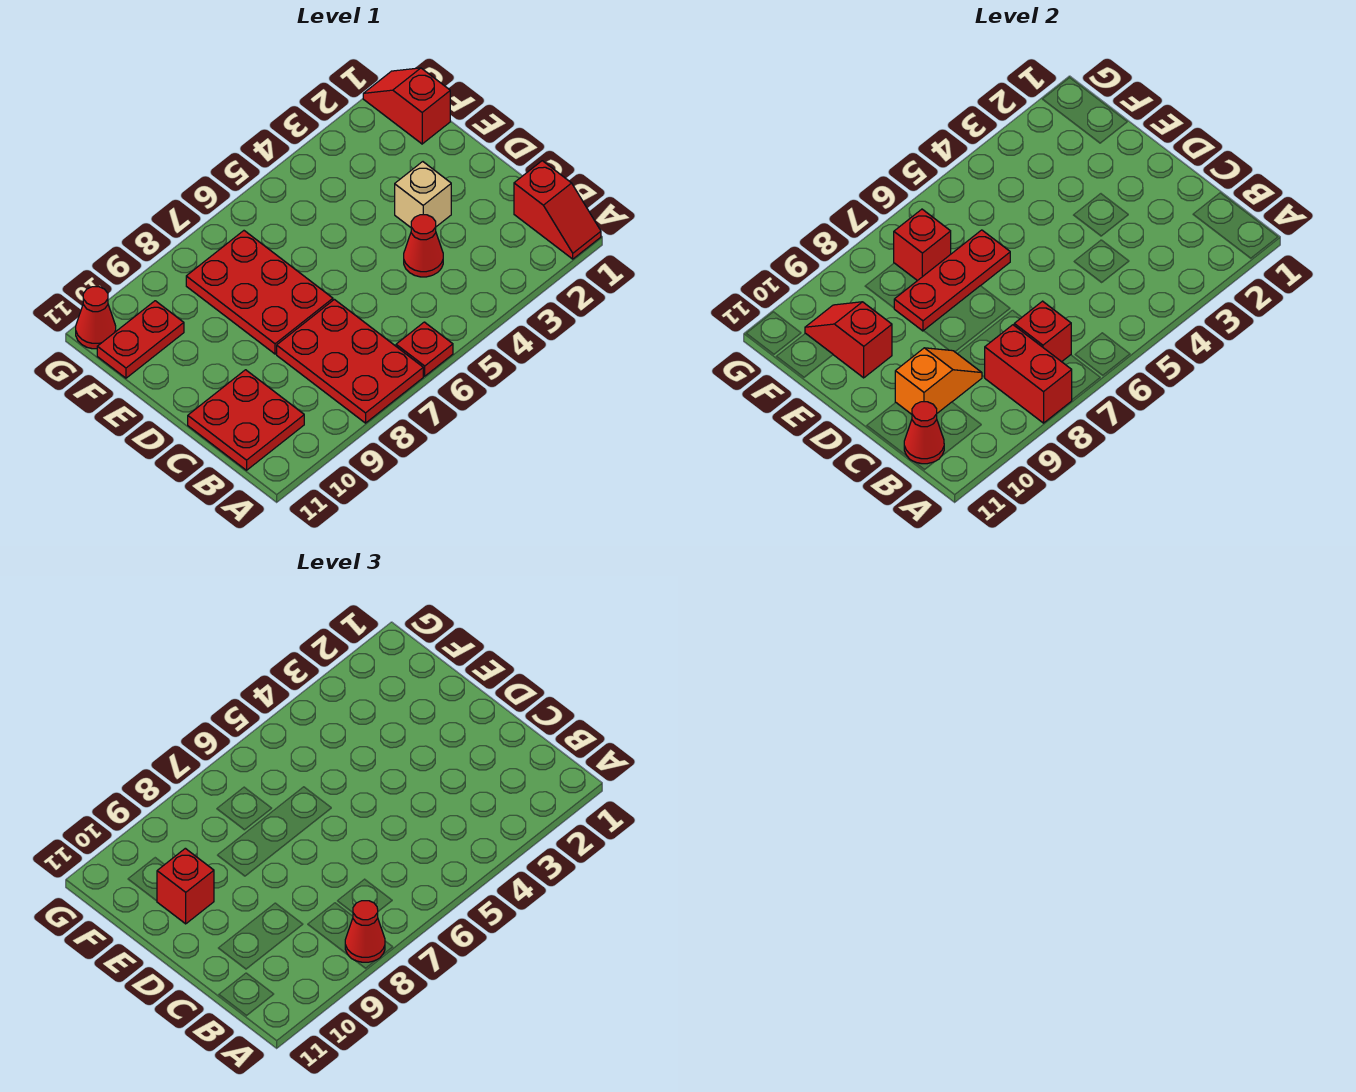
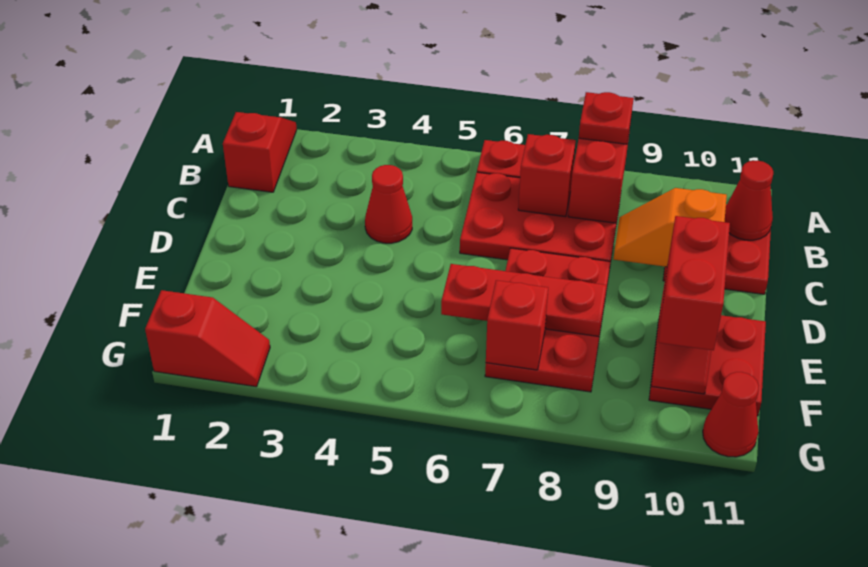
red 2x3 plate [277,300,423,423] -> red 2x3 plate turned to [460,172,620,264]
red 1x1 cone [345,901,385,962] -> red 1x1 plate [579,92,634,144]
tan 1x1 brick [395,162,451,227] -> none
red 1x1 brick [157,848,214,924] -> red 1x2 brick [659,216,730,350]
red 1x2 slope [363,68,450,144] -> red 1x2 slope turned to [145,290,270,387]
red 1x2 plate [97,301,184,378] -> red 2x2 plate [649,314,766,416]

